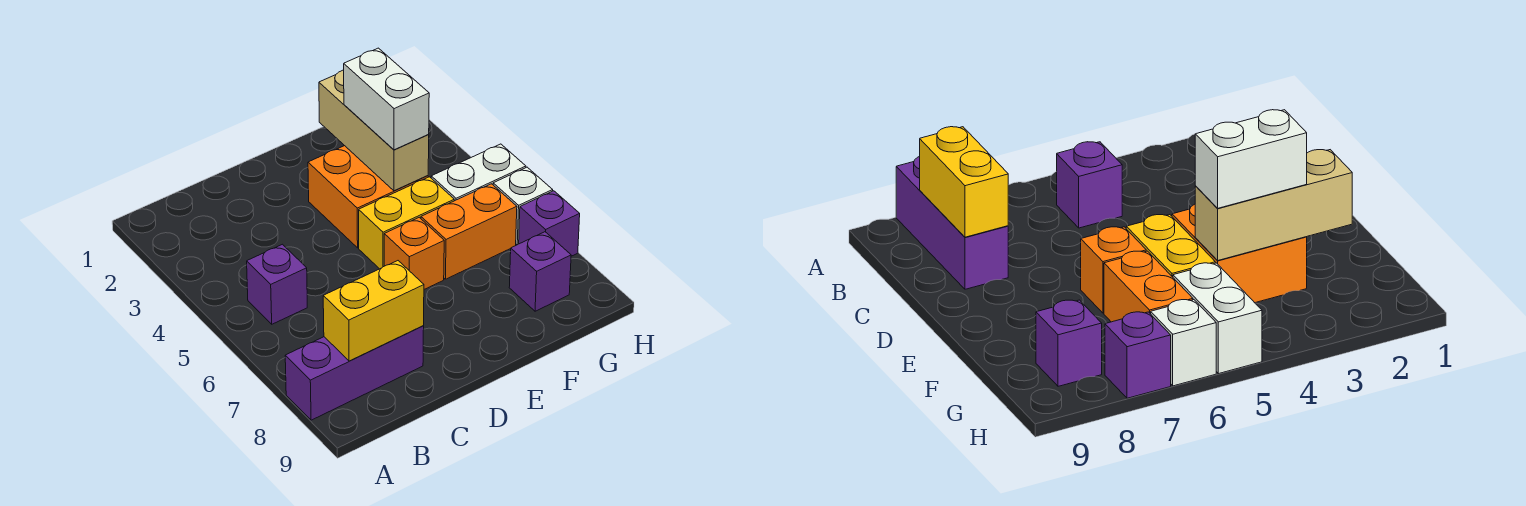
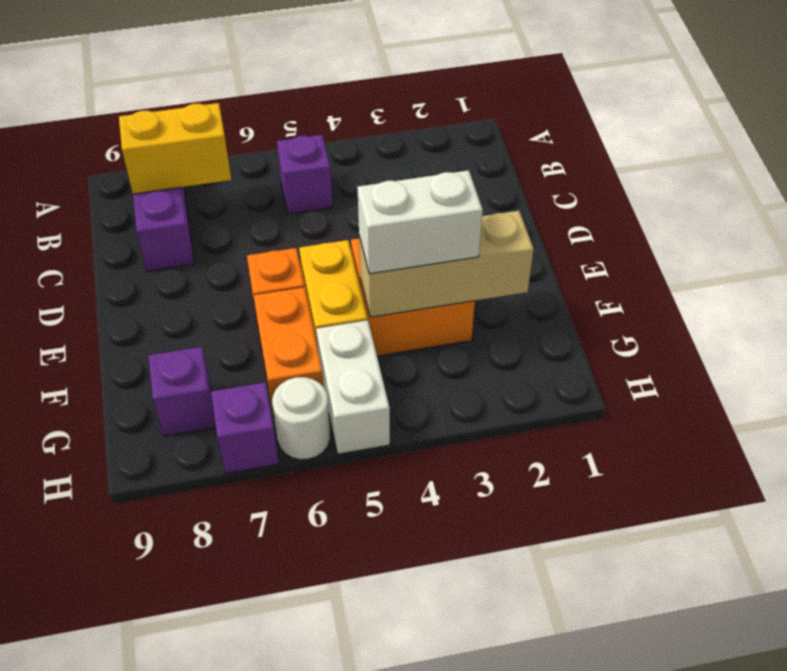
yellow 1x2 brick [323,261,424,361] -> yellow 1x2 brick turned to [119,103,231,194]
white 1x1 brick [493,167,553,245] -> white 1x1 round brick [272,377,330,460]

